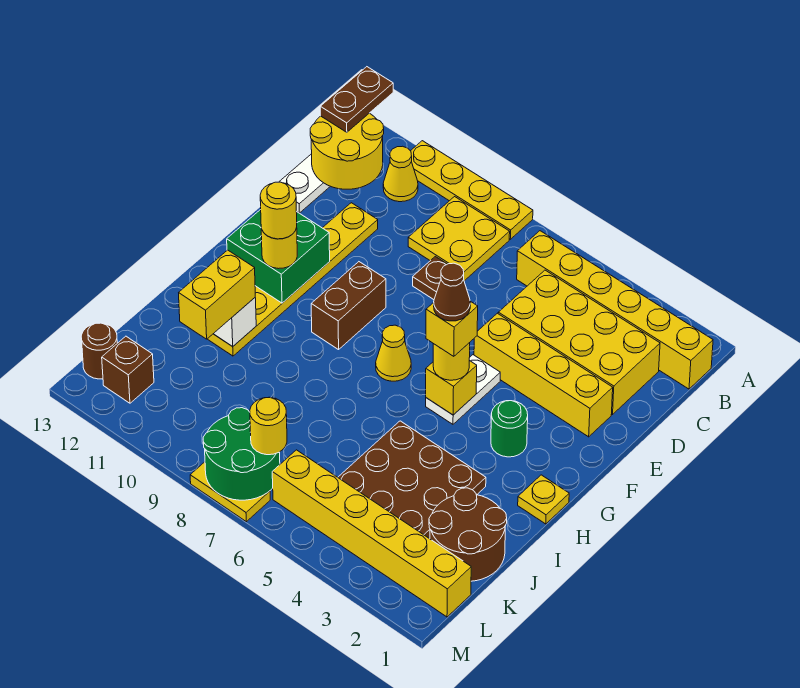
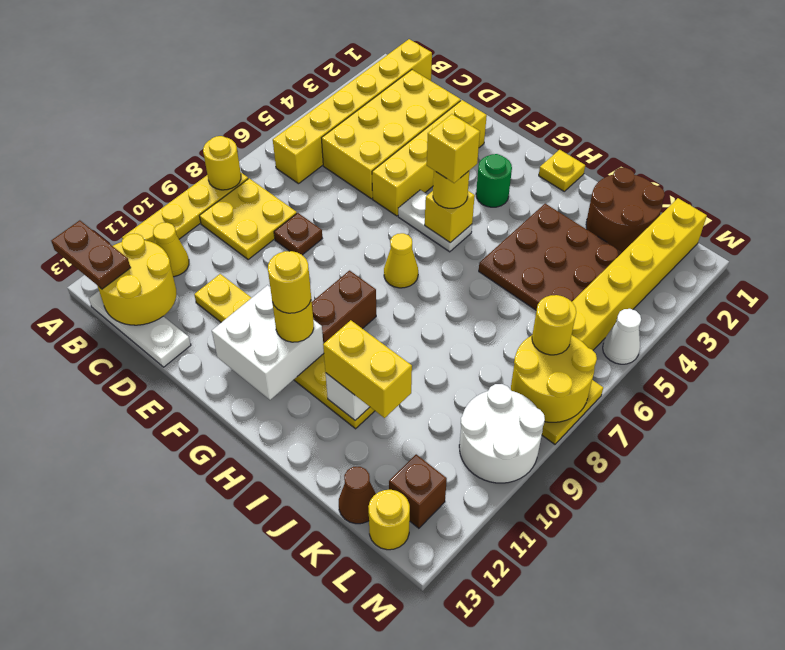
none -> yellow 1x1 round brick [203,136,241,190]
brown 1x2 brick [311,262,386,350] -> brown 1x2 brick turned to [312,271,376,344]
green 2x2 brick [227,210,330,303] -> white 2x2 brick [212,285,324,400]
brown 1x1 cone [434,263,470,321] -> brown 1x1 cone moved to [339,467,376,524]
green 2x2 round brick [203,408,280,500] -> yellow 2x2 round brick [511,335,597,422]
none -> white 2x2 round brick [459,384,545,483]
brown 1x1 round brick [81,323,117,379] -> yellow 1x1 round brick [368,490,410,550]
none -> white 1x1 cone [603,309,641,364]

